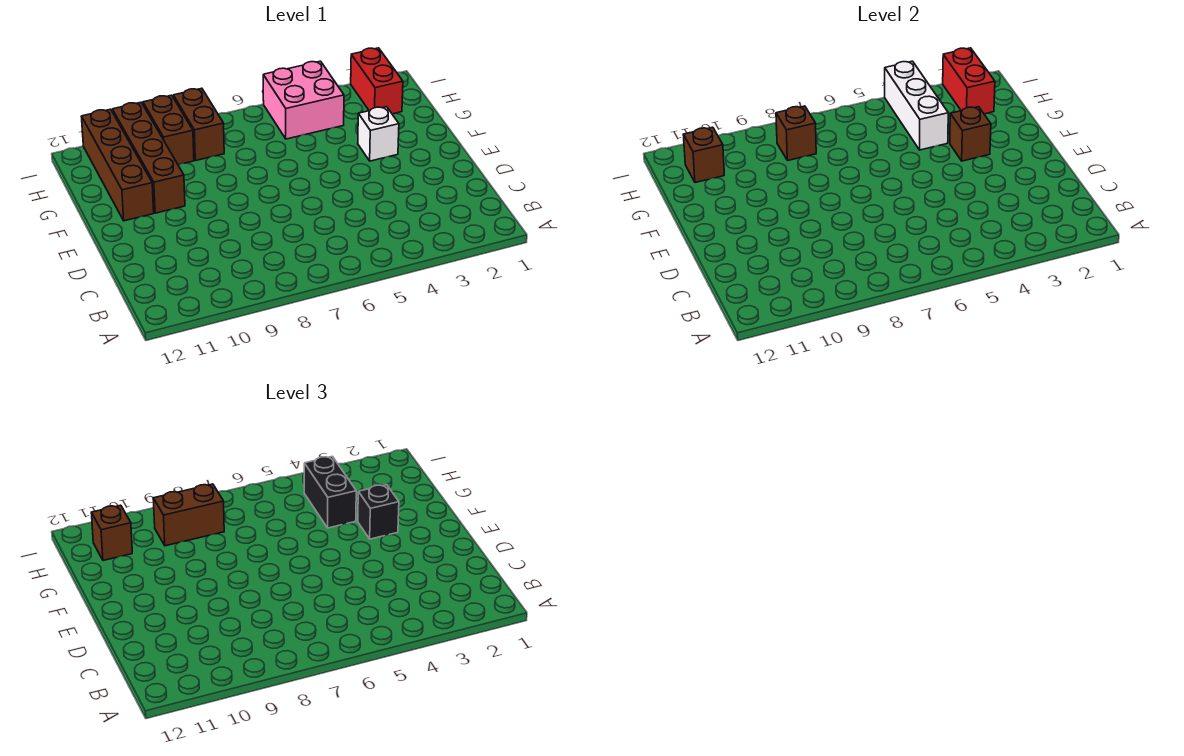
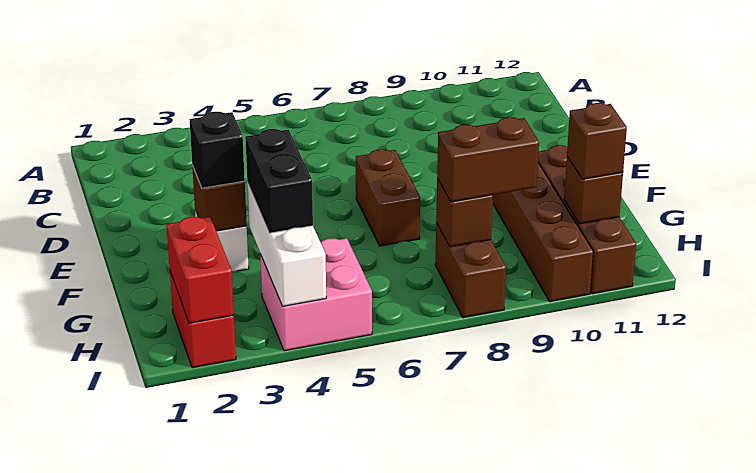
brown 1x2 brick [143,95,194,165] -> brown 1x2 brick moved to [356,149,420,246]

